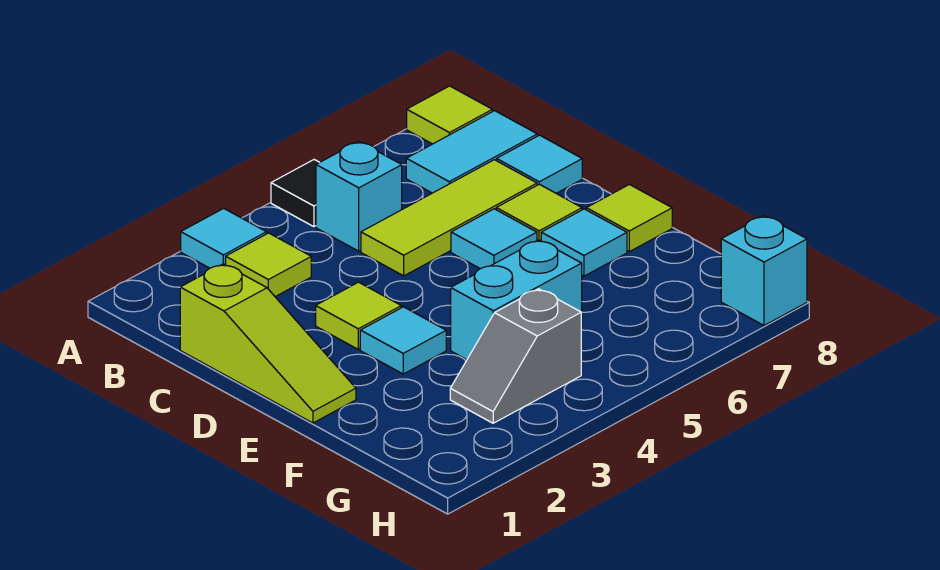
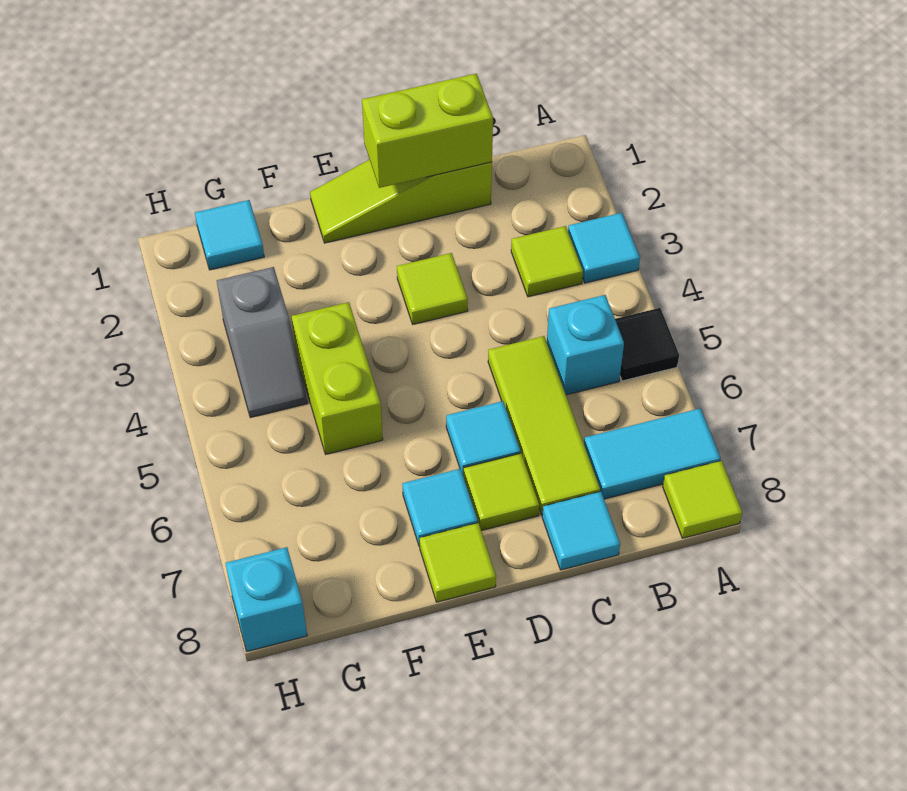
cyan 1x2 tile [406,111,537,193] -> cyan 1x2 tile turned to [584,408,721,499]
none -> lime 1x2 brick [362,74,493,188]
cyan 1x1 tile [360,307,446,374] -> cyan 1x1 tile moved to [195,200,264,270]
cyan 1x2 brick [451,240,582,360] -> lime 1x2 brick [292,302,383,454]
grey 1x2 slope [450,289,581,423] -> grey 1x2 slope turned to [217,267,307,418]

